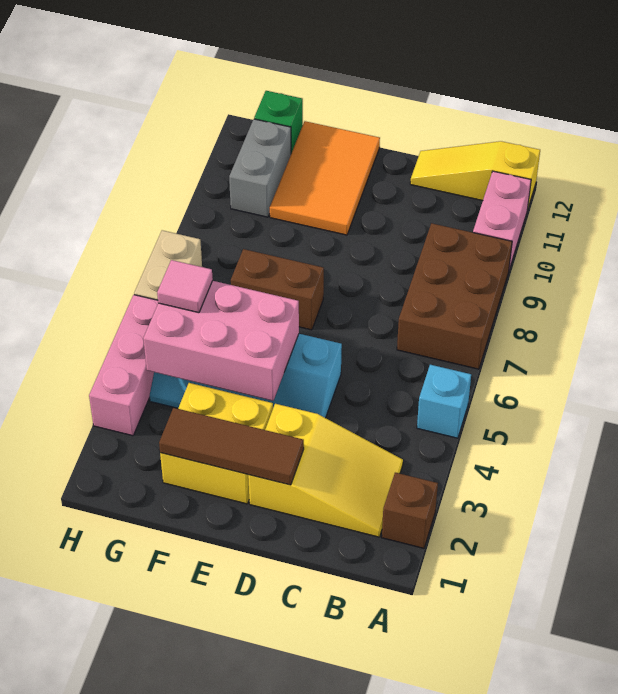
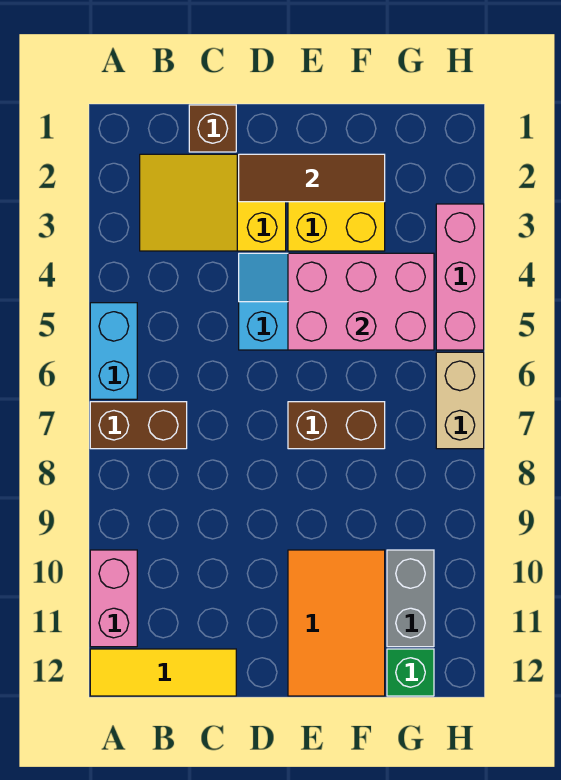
brown 1x1 brick [382,473,438,548] -> brown 1x1 brick moved to [189,105,236,152]
cyan 1x1 brick [417,365,471,438] -> cyan 1x2 brick [90,303,137,399]
brown 2x3 brick [397,223,512,369] -> brown 1x2 brick [90,402,187,449]
yellow 1x3 slope [410,141,540,210] -> yellow 1x3 tile [90,649,236,696]
pink 1x1 tile [157,260,213,313] -> none

